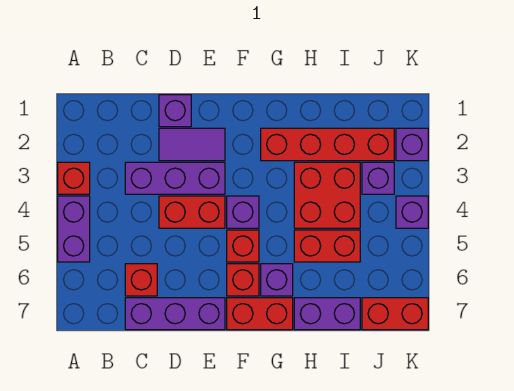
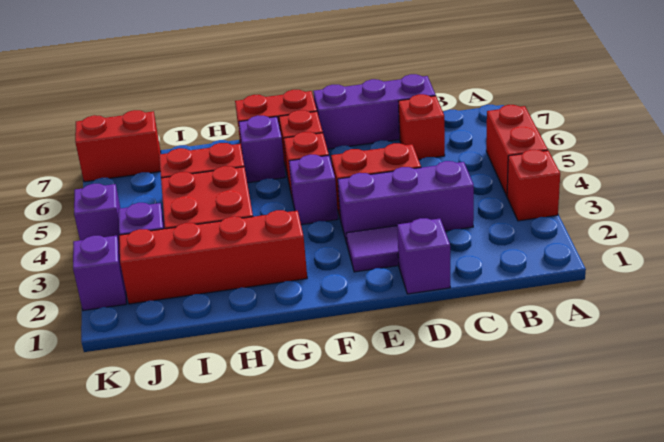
purple 1x2 brick [58,196,90,262] -> red 1x2 brick [486,105,548,196]
purple 1x2 brick [294,298,360,330] -> none

